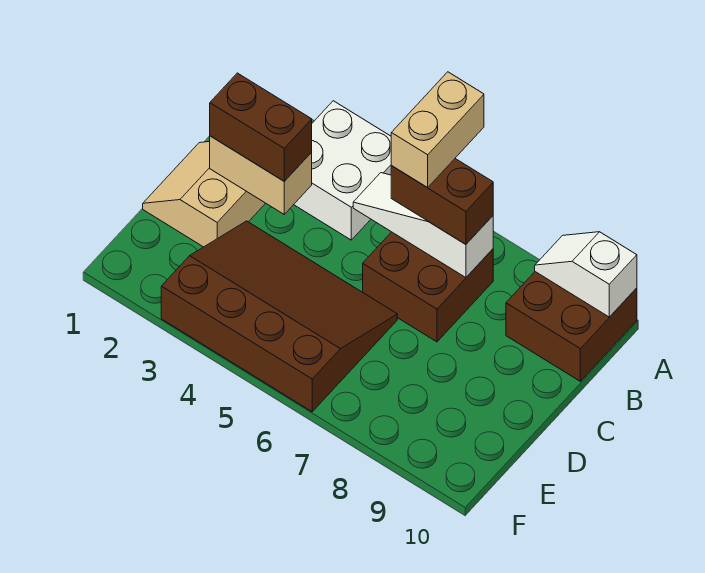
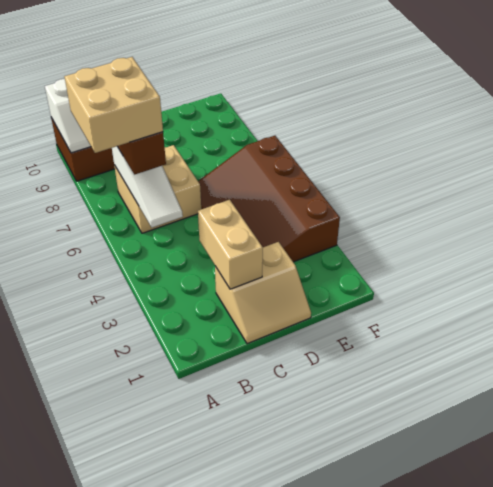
white 2x2 brick [294,101,392,240] -> none
tan 1x2 brick [391,72,484,188] -> tan 2x2 brick [64,57,163,153]
brown 2x2 brick [363,232,493,342] -> tan 2x2 brick [114,145,201,233]
brown 1x2 brick [210,73,312,181] -> none

